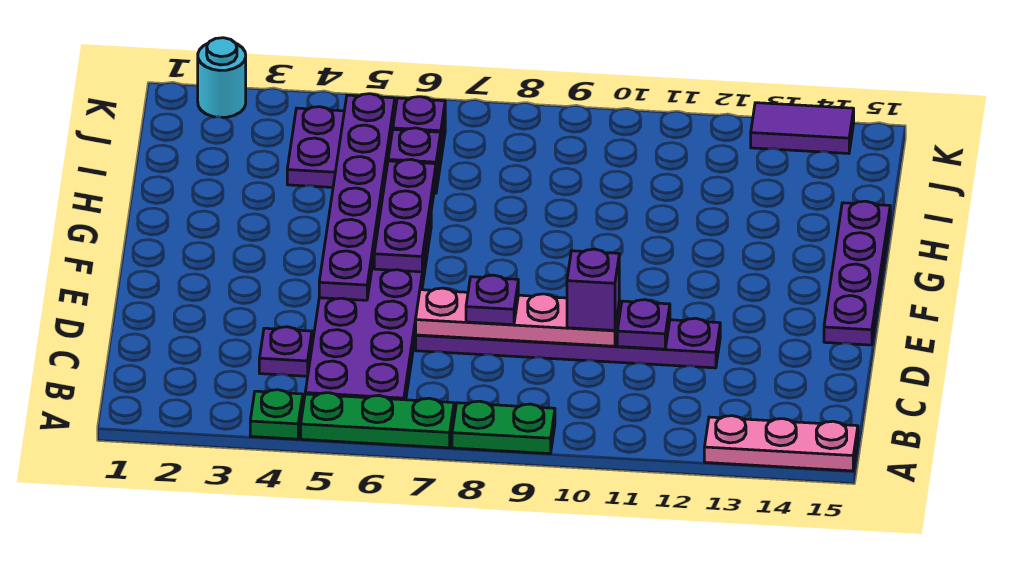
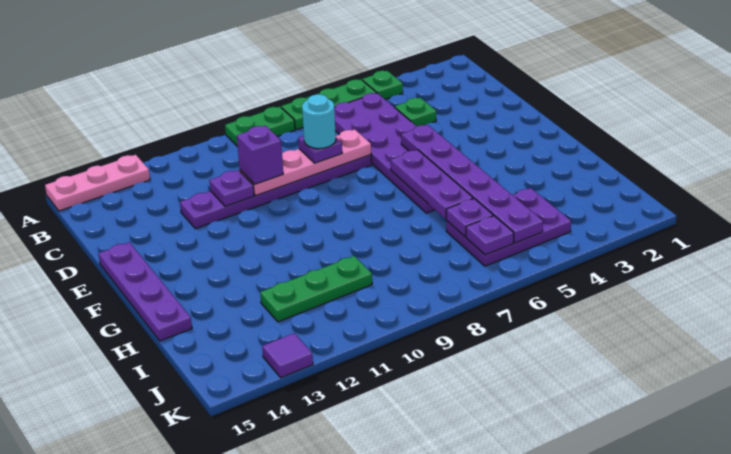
purple 1x1 plate [259,327,312,376] -> green 1x1 plate [395,98,436,126]
none -> green 1x3 plate [260,256,372,322]
cyan 1x1 round brick [198,38,246,117] -> cyan 1x1 round brick moved to [302,94,336,149]
purple 1x2 tile [751,103,854,154] -> purple 1x1 tile [262,333,313,378]

